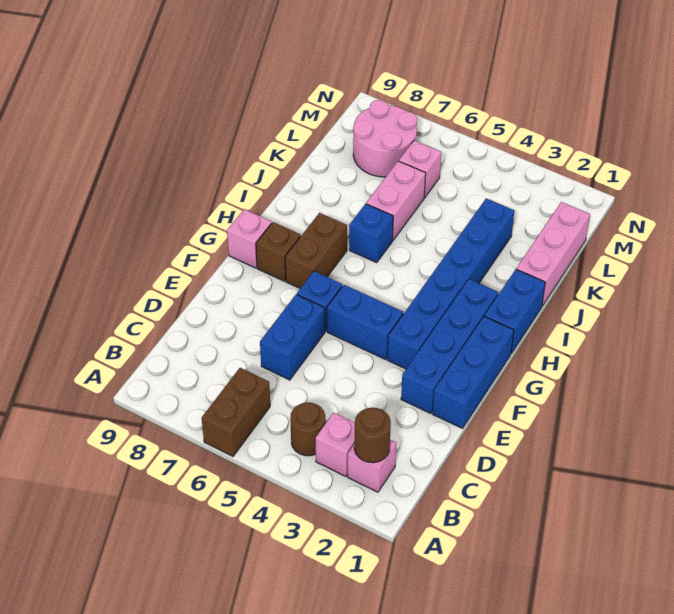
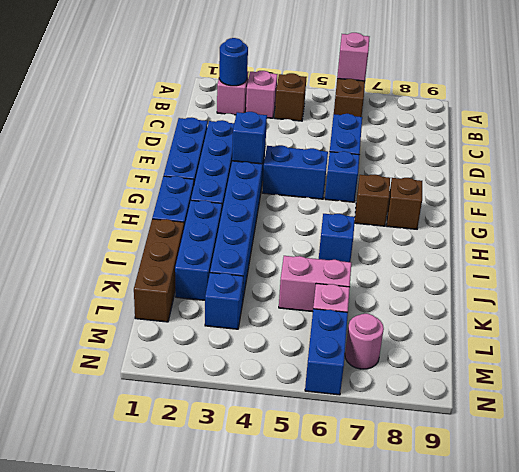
brown 1x1 round brick [354,408,391,463] -> blue 1x1 round brick [219,38,248,86]
brown 1x1 round brick [290,403,325,456] -> brown 1x1 brick [275,73,307,121]
none -> blue 1x1 brick [232,112,267,164]
brown 1x2 brick [285,213,347,288] -> brown 1x1 brick [355,174,390,226]
pink 1x1 brick [227,209,272,268] -> pink 1x1 brick moved to [337,33,369,81]
none -> blue 1x3 brick [175,200,222,300]
pink 1x3 brick [516,202,590,306] -> brown 1x3 brick [134,219,184,322]
pink 1x2 brick [366,161,426,240] -> pink 1x2 brick turned to [279,256,351,312]
none -> blue 1x1 brick [205,273,243,329]
pink 2x2 round brick [353,100,417,177] -> pink 1x1 round brick [345,314,384,369]
none -> blue 1x2 brick [305,309,348,395]

